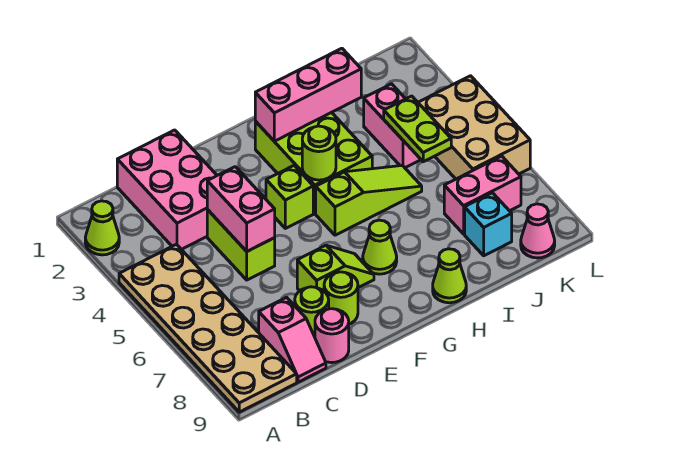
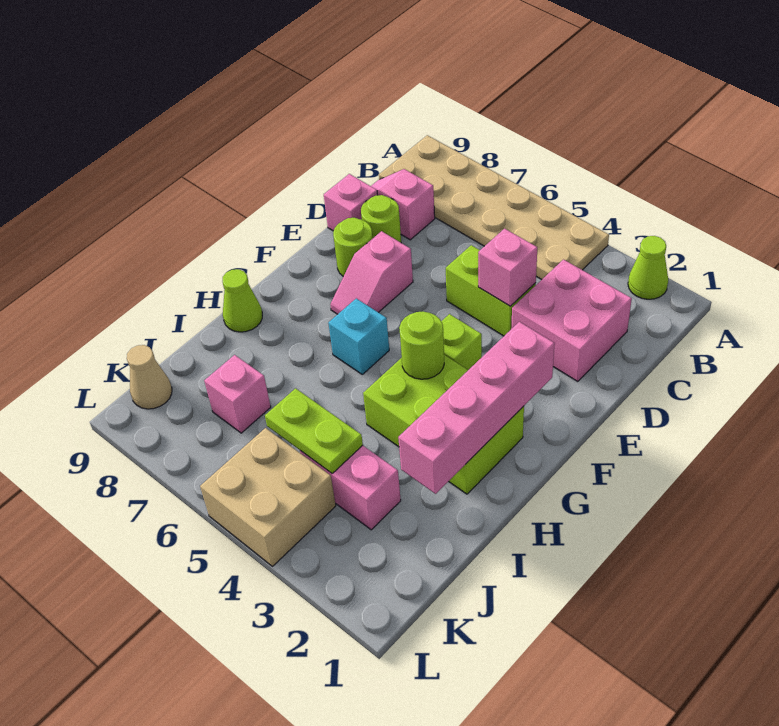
pink 2x3 brick [117,130,217,249] -> pink 2x2 brick [511,260,632,382]
pink 1x2 brick [207,167,275,251] -> pink 1x1 brick [478,229,537,306]
pink 1x1 round brick [315,309,349,363] -> pink 1x1 brick [324,174,377,231]
lime 1x2 slope [297,245,374,291] -> pink 1x2 slope [330,231,413,314]
pink 1x3 brick [255,48,361,141] -> pink 1x4 brick [398,322,555,494]
lime 1x3 slope [316,165,422,235] -> none
lime 1x1 cone [363,220,397,274] -> none
pink 1x2 brick [444,156,521,234] -> pink 1x1 brick [204,355,271,433]
cyan 1x1 brick [465,193,512,256] -> cyan 1x1 brick moved to [328,298,389,374]
tan 2x3 brick [418,76,530,179] -> tan 2x2 brick [200,428,336,566]
pink 1x1 cone [521,204,555,258] -> tan 1x1 cone [127,345,172,409]

